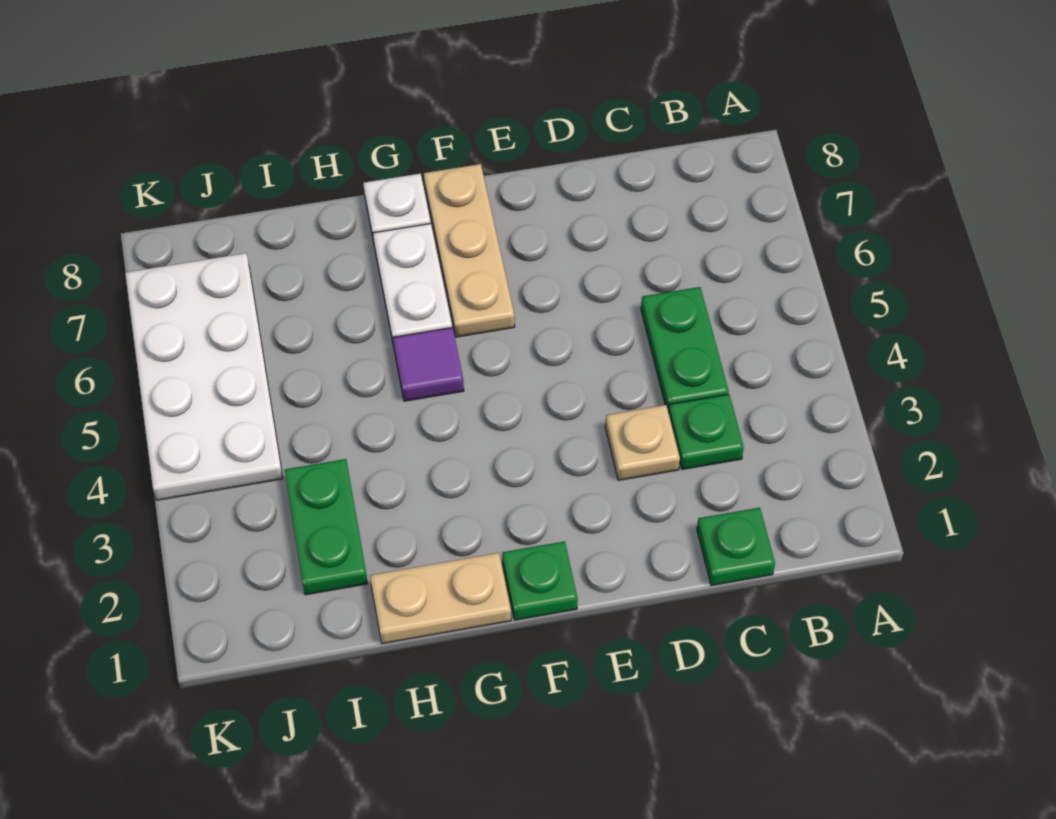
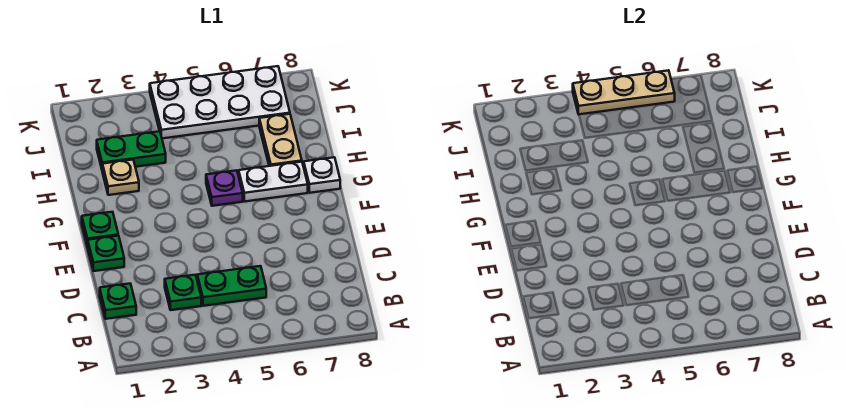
tan 1x1 plate [605,405,680,480] -> tan 1x1 plate moved to [102,160,139,195]
none -> green 1x1 plate [88,236,124,271]
tan 1x3 plate [424,164,515,337] -> tan 1x3 plate moved to [573,70,675,114]
tan 1x2 plate [370,553,511,644] -> tan 1x2 plate moved to [259,114,302,166]
purple 1x1 tile [393,328,464,401] -> purple 1x1 plate [206,170,243,206]

